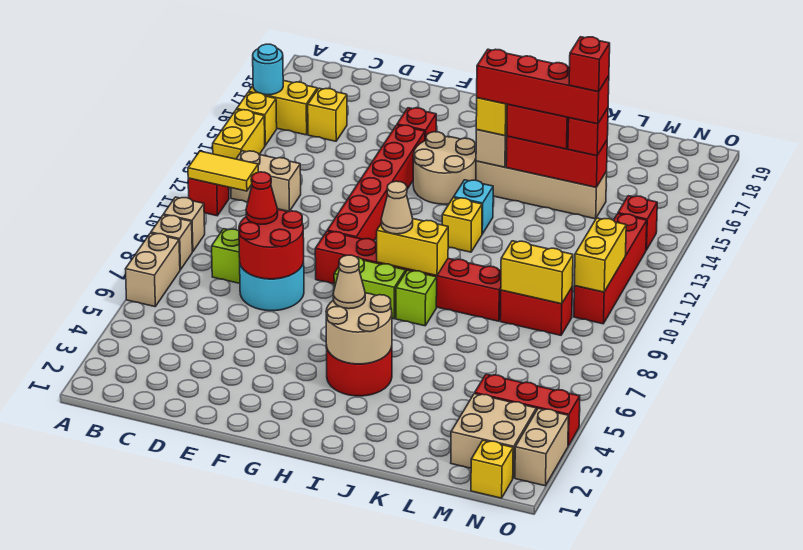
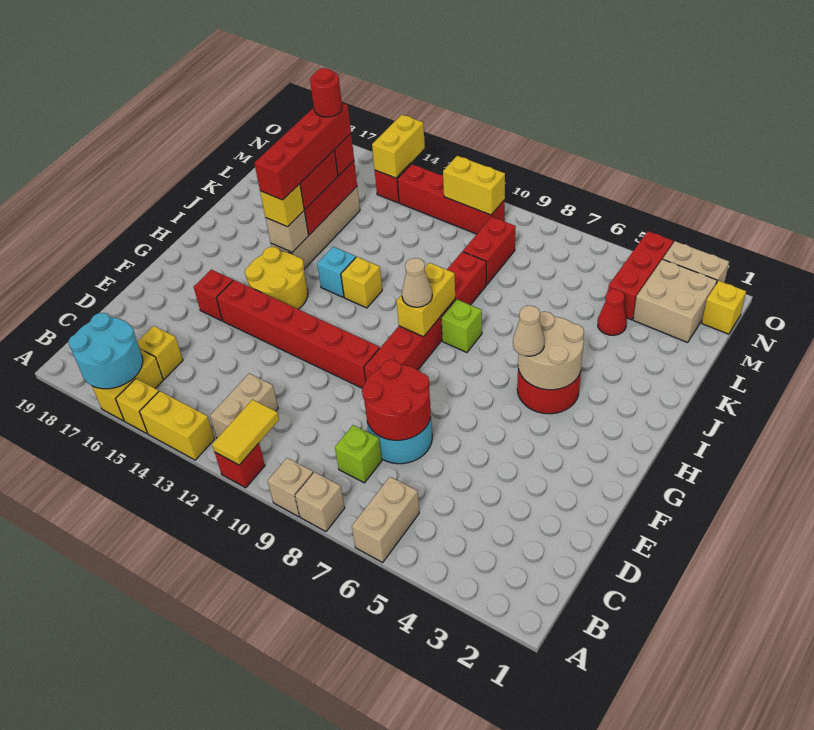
tan 1x2 brick [126,233,180,307] -> tan 1x2 brick turned to [352,477,419,562]
cyan 1x1 round brick [253,44,283,95] -> cyan 2x2 round brick [69,313,143,389]
red 1x1 cone [246,172,278,224] -> red 1x1 cone moved to [598,289,627,335]
lime 1x2 brick [334,257,406,319] -> none
tan 2x2 round brick [413,132,476,204] -> yellow 2x2 round brick [245,247,308,309]
yellow 1x2 brick [501,241,573,304] -> yellow 1x2 brick moved to [372,115,425,178]
red 1x1 brick [569,37,610,92] -> red 1x1 round brick [310,68,342,117]

